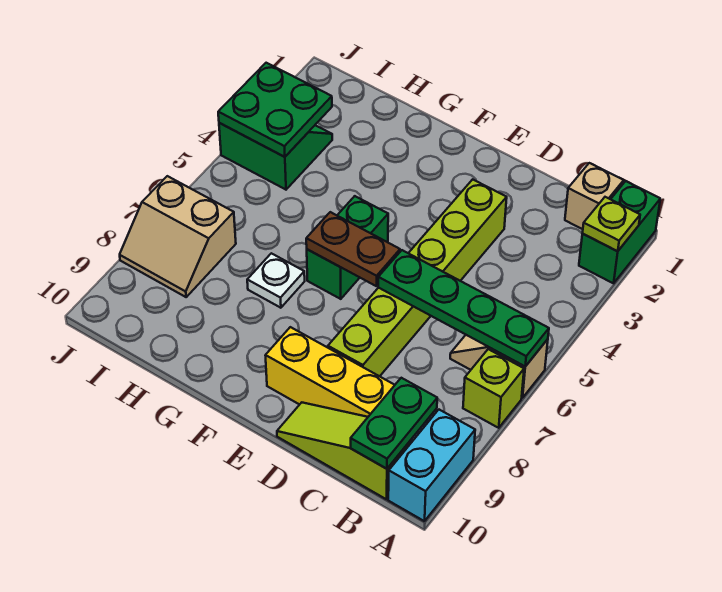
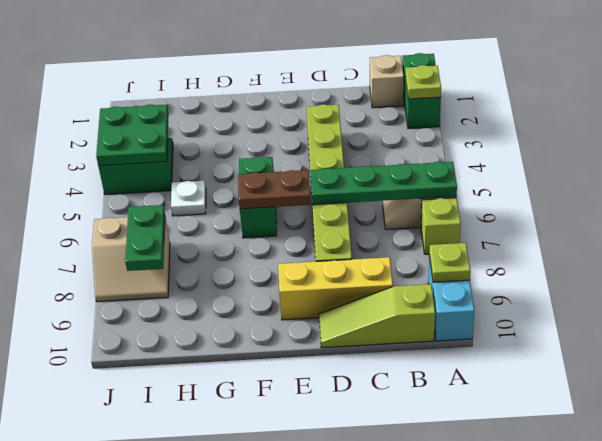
none -> lime 1x1 plate [429,243,470,282]
green 1x2 plate [351,378,437,469] -> green 1x2 plate moved to [125,205,165,271]
white 1x1 plate [247,253,305,308] -> white 1x1 plate moved to [171,181,206,216]

